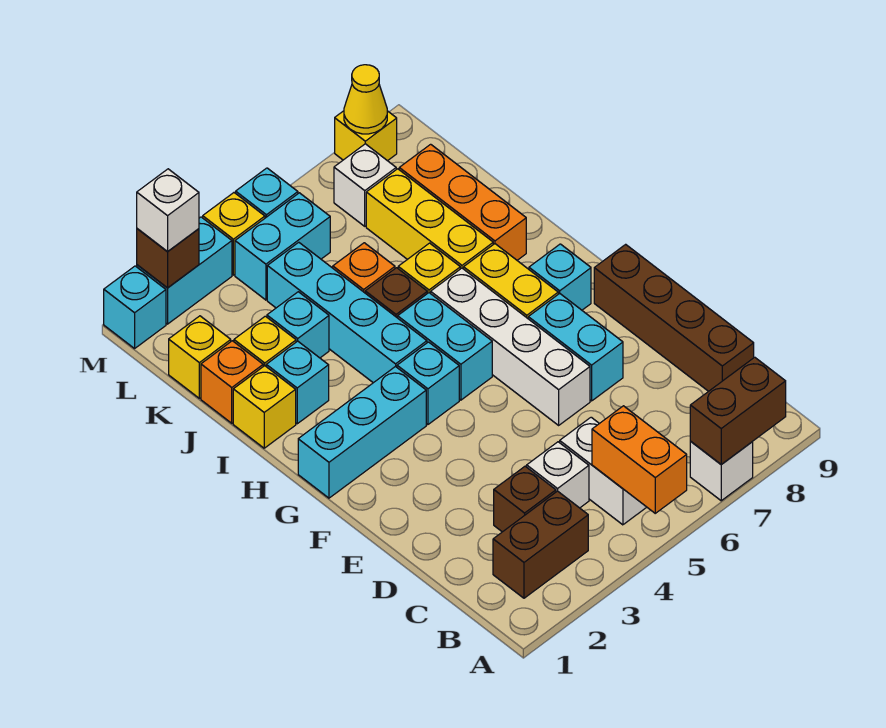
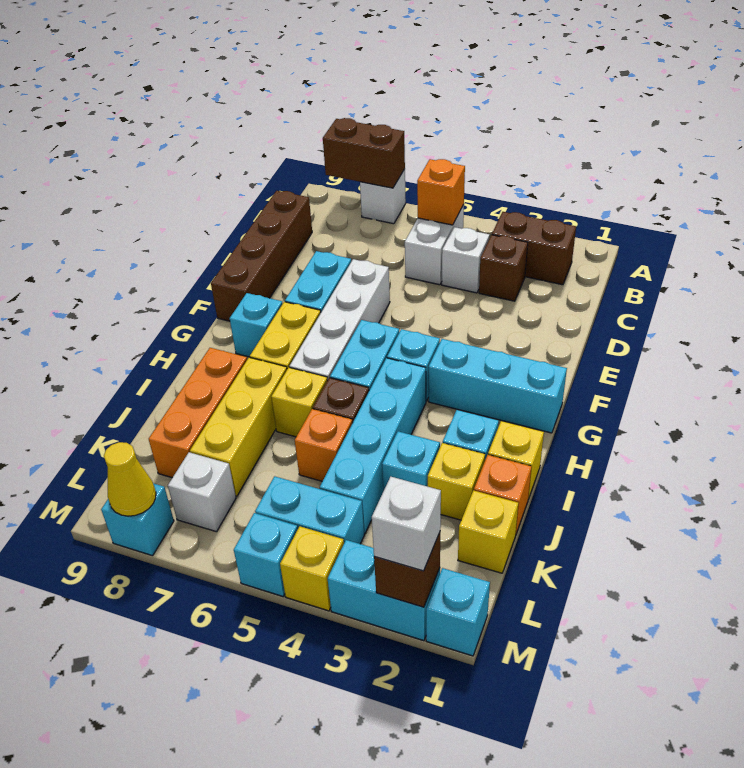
orange 1x2 brick [592,406,687,513] -> orange 1x1 brick [417,159,465,225]
yellow 1x1 brick [335,111,397,161] -> cyan 1x1 brick [101,483,174,555]

